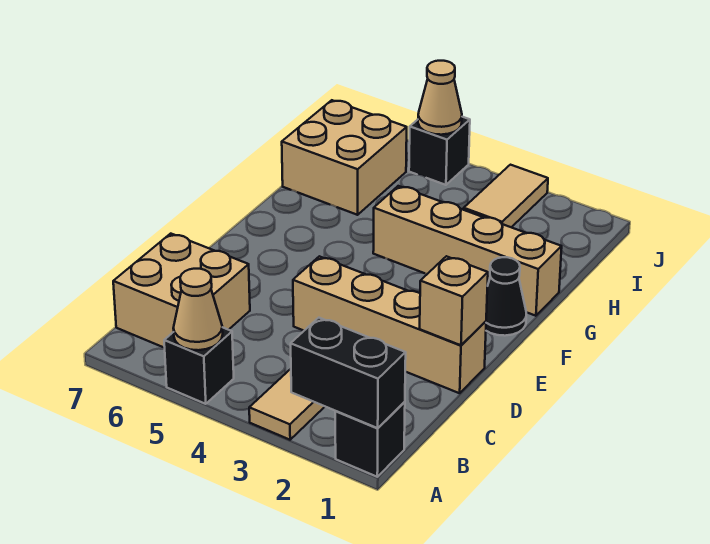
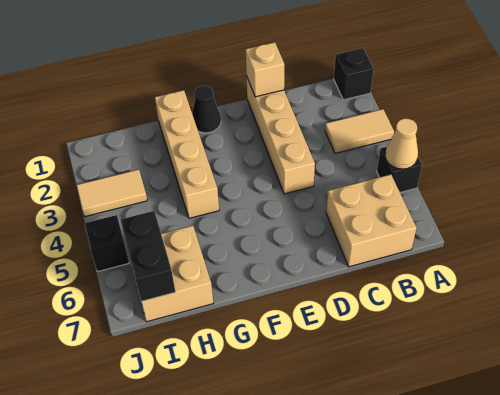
black 1x2 brick [291,318,406,428] -> black 1x2 brick moved to [120,211,175,302]
tan 1x1 cone [418,61,462,135] -> none

